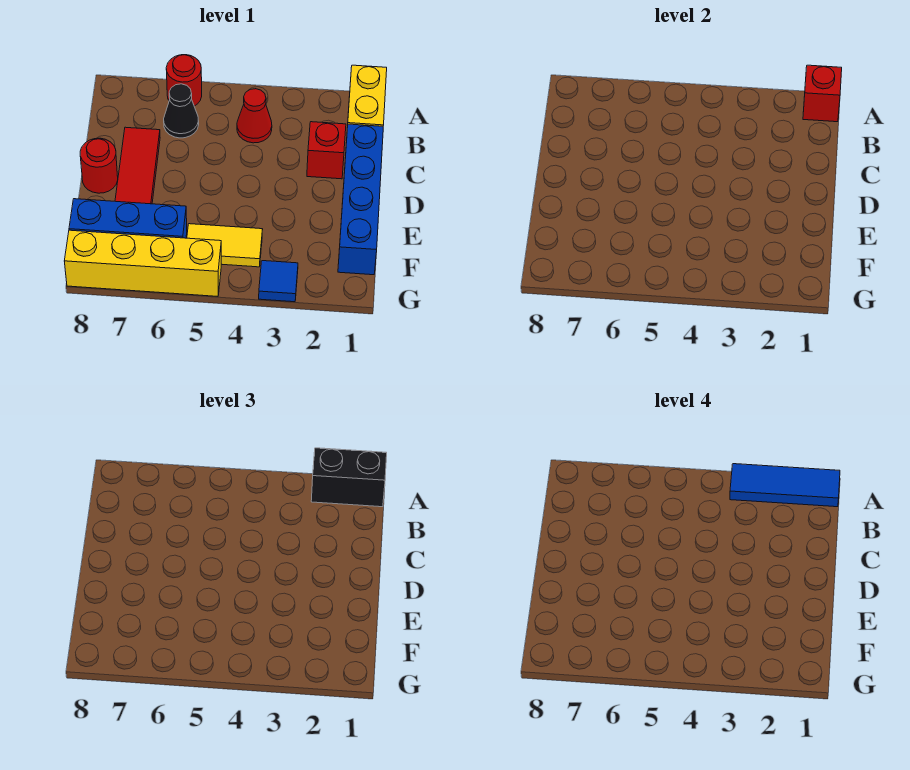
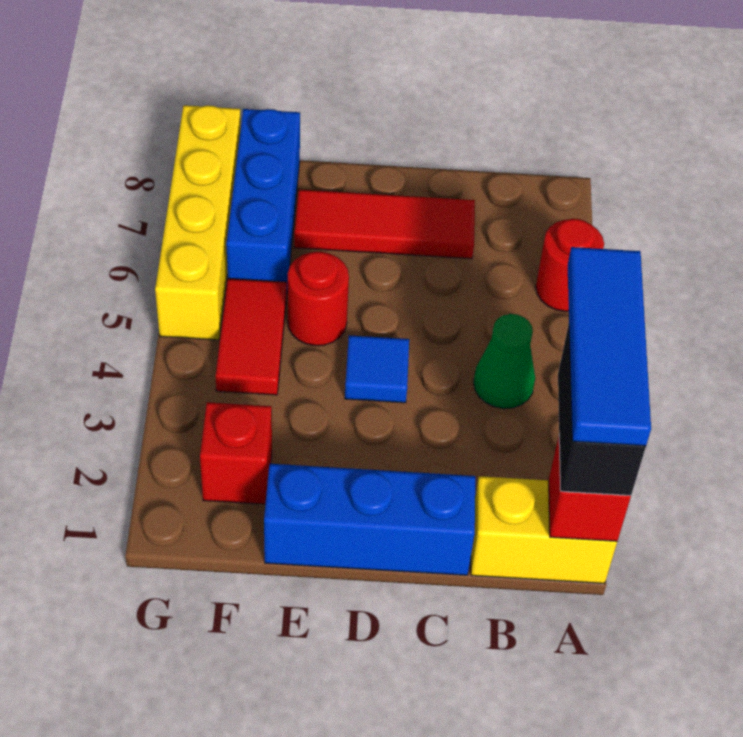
red 1x1 cone [237,89,272,143] -> green 1x1 cone [474,314,535,409]
black 1x1 cone [164,84,199,138] -> none
blue 1x4 brick [338,124,383,275] -> blue 1x3 brick [264,464,475,575]
red 1x1 brick [307,122,346,179] -> red 1x1 brick moved to [200,402,272,504]
red 1x1 round brick [80,138,118,193] -> red 1x1 round brick moved to [288,252,349,346]
yellow 1x2 tile [187,224,263,267] -> red 1x2 tile [215,278,287,395]
blue 1x1 tile [259,261,298,302] -> blue 1x1 tile moved to [345,335,409,403]

